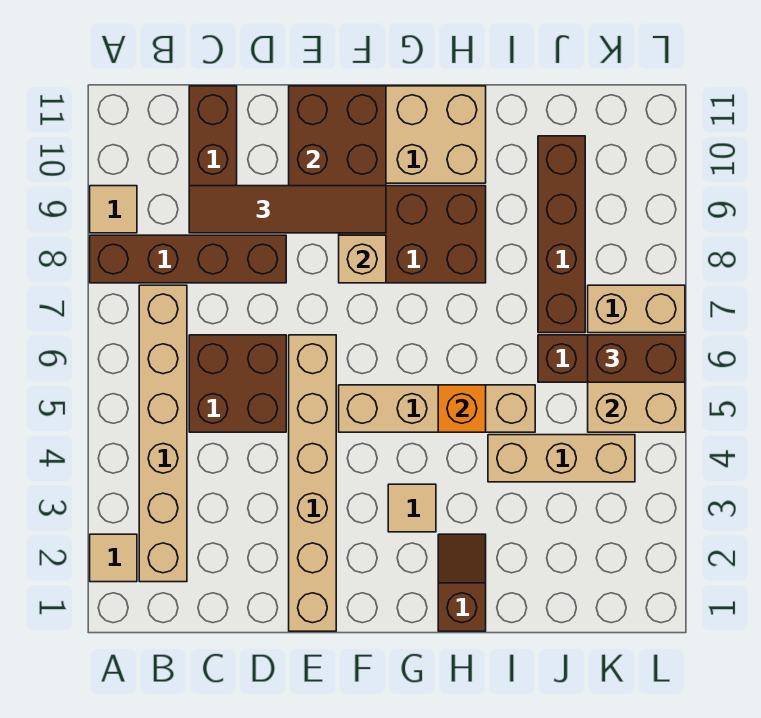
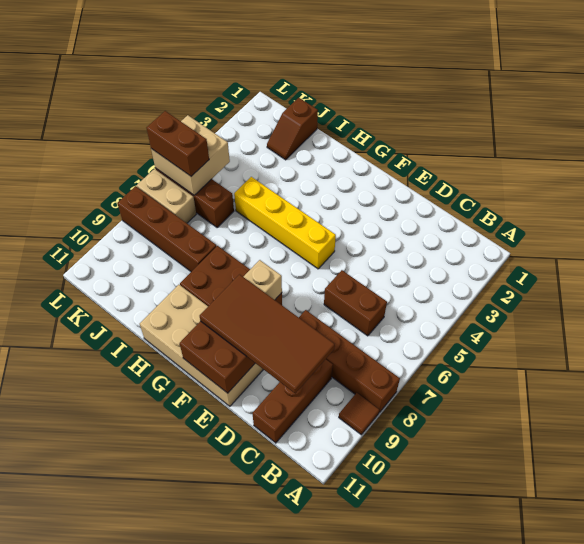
tan 1x1 tile [90,534,137,582] -> none
tan 1x1 tile [90,186,137,233] -> brown 1x1 tile [339,393,379,435]
tan 1x6 brick [139,285,187,582] -> none
brown 2x2 brick [189,335,286,432] -> brown 1x2 brick [324,270,387,336]
brown 1x4 tile [189,186,386,233] -> brown 2x4 tile [200,274,335,393]
tan 1x6 brick [289,335,336,631] -> none
tan 1x4 brick [339,385,535,432] -> yellow 1x4 brick [234,177,336,269]
tan 1x1 tile [388,484,436,532] -> none
brown 1x2 slope [438,534,486,631] -> brown 1x2 slope moved to [267,98,318,160]
orange 1x1 brick [438,385,486,432] -> none
tan 1x3 brick [488,435,635,482] -> none
brown 1x4 brick [538,136,585,333] -> brown 1x4 brick turned to [117,186,217,272]

